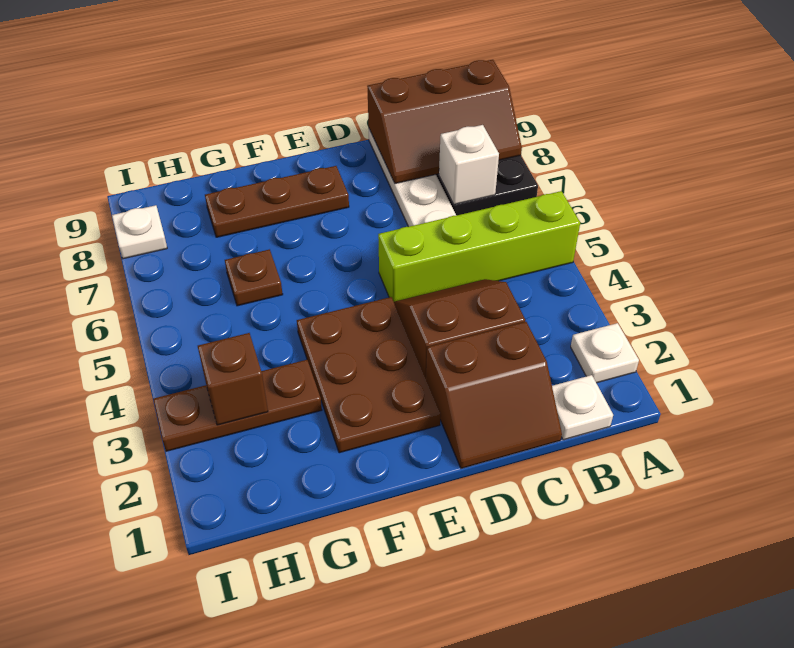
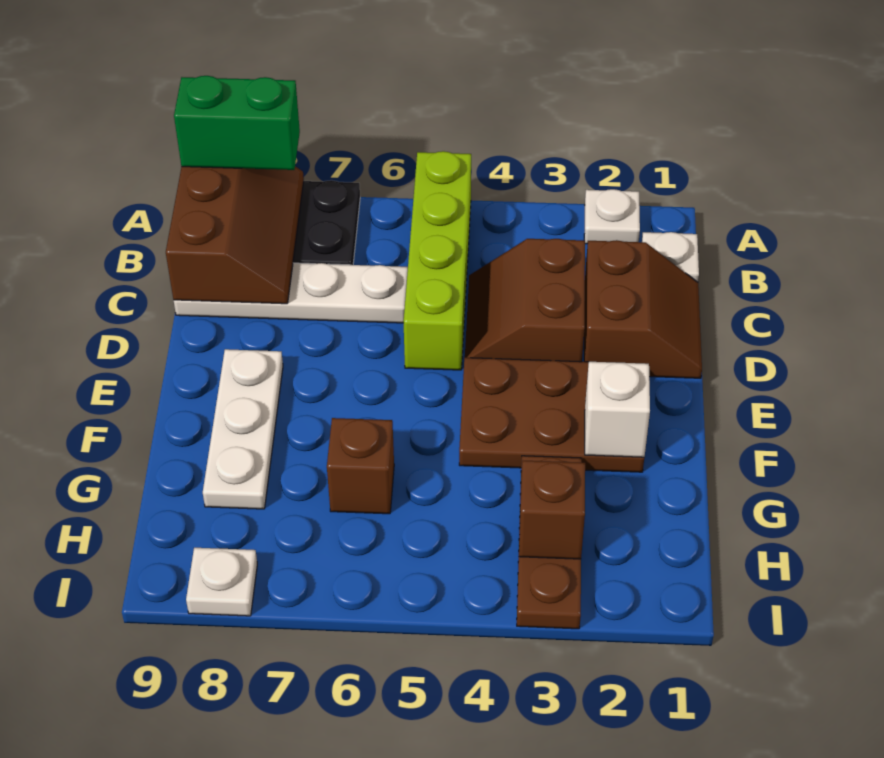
none -> green 1x2 brick [174,76,300,170]
white 1x1 brick [439,125,499,204] -> white 1x1 brick moved to [585,362,650,457]
brown 1x3 plate [205,166,349,237] -> white 1x3 plate [203,349,283,509]
brown 1x1 plate [225,249,283,306] -> brown 1x1 brick [327,418,394,514]

